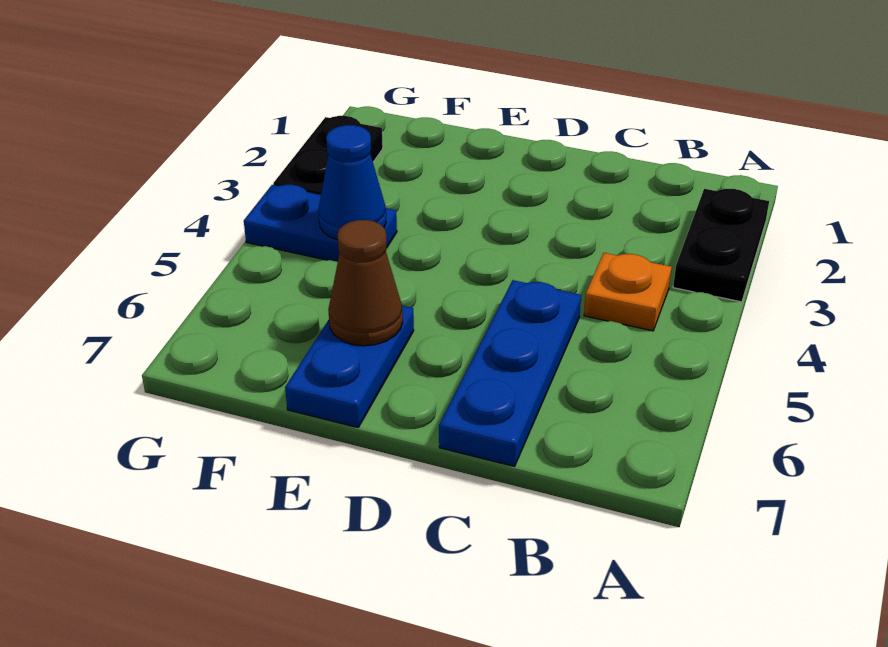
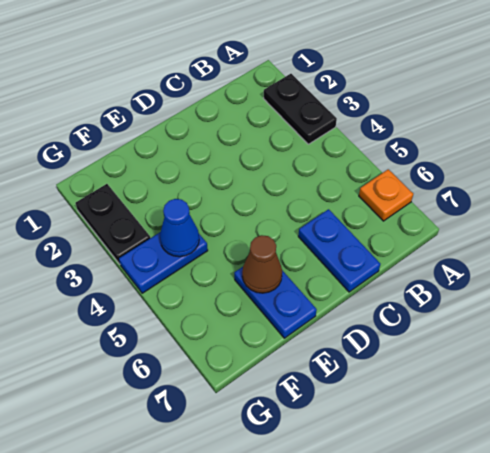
orange 1x1 plate [584,253,672,331] -> orange 1x1 plate moved to [359,169,413,221]
blue 1x3 plate [439,280,581,466] -> blue 1x2 plate [298,209,380,292]

